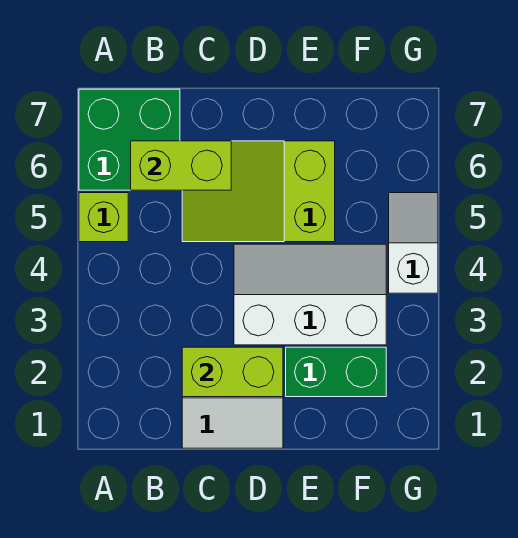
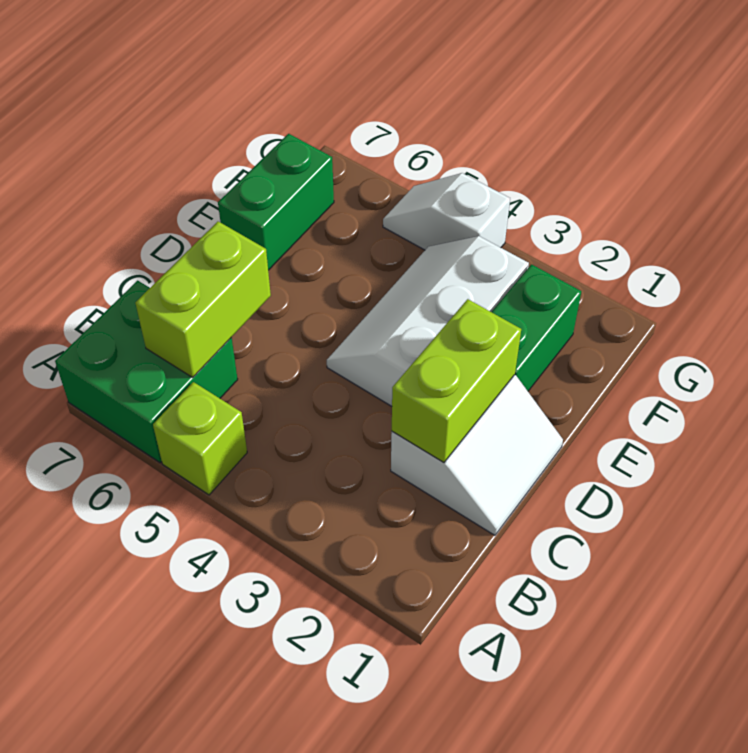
lime 2x3 slope [182,141,335,242] -> none
none -> green 1x2 brick [218,134,334,270]

